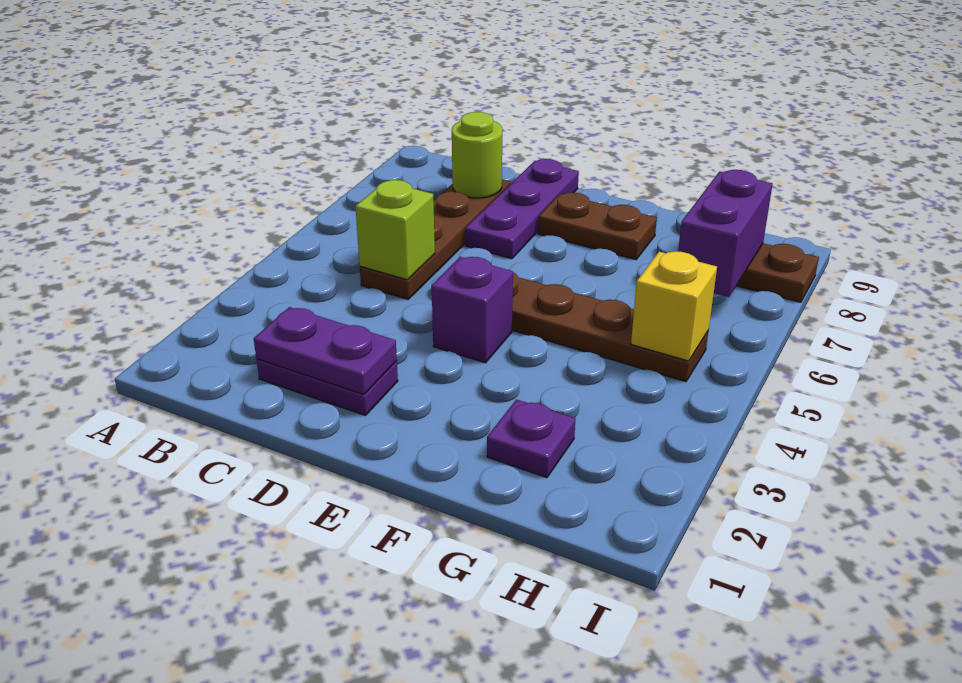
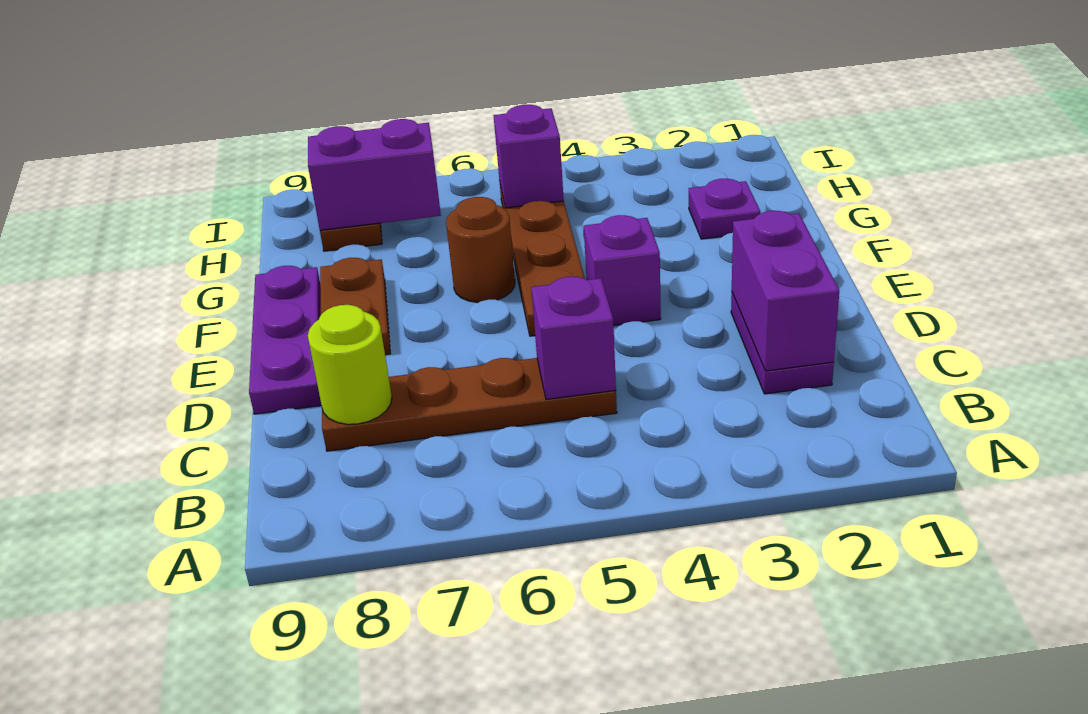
purple 1x2 plate [254,307,397,395] -> purple 1x2 brick [732,211,839,371]
lime 1x1 brick [355,180,435,280] -> purple 1x1 brick [531,277,616,399]
purple 1x3 plate [465,159,579,259] -> purple 1x3 plate turned to [249,266,321,414]
none -> brown 1x1 round brick [446,197,515,303]
yellow 1x1 brick [631,251,717,361] -> purple 1x1 brick [493,105,564,208]

